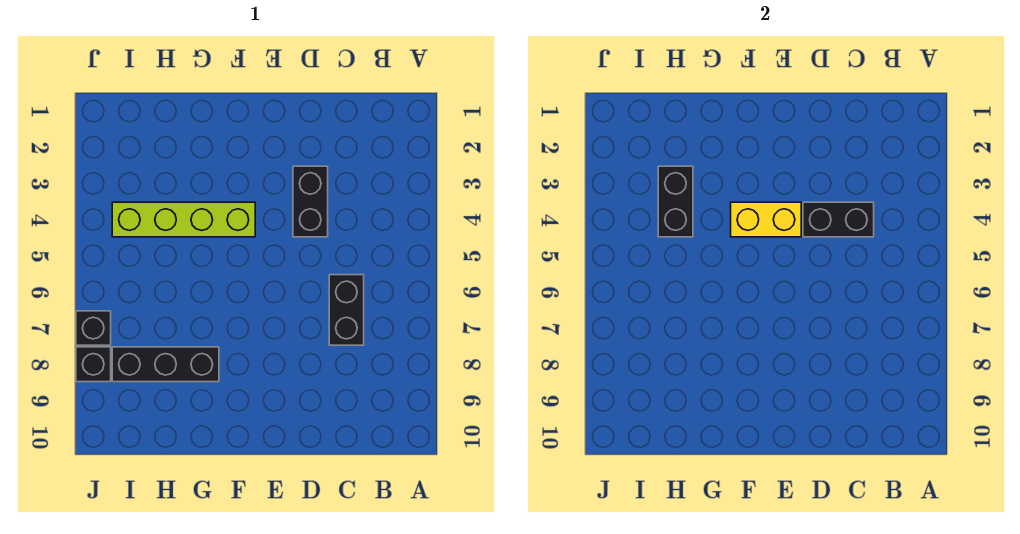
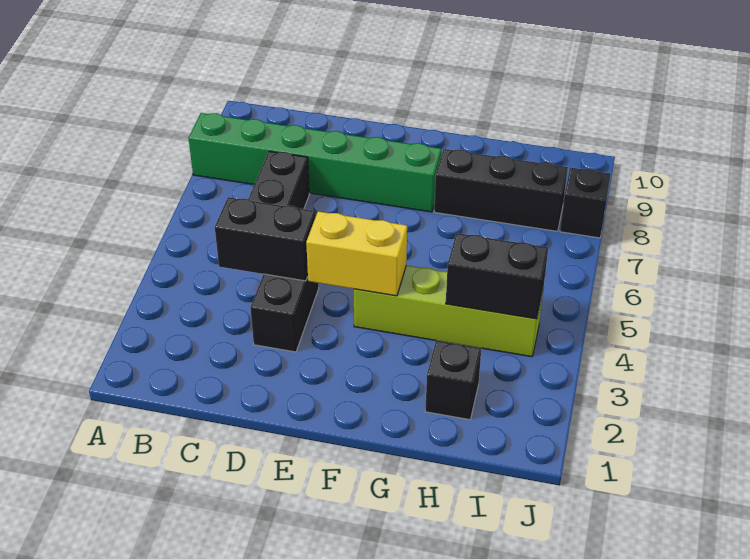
none -> green 1x6 brick [189,113,441,212]
black 1x2 brick [658,166,693,237] -> black 1x2 brick turned to [446,233,548,319]
black 1x1 brick [76,311,111,345] -> black 1x1 brick moved to [425,340,481,420]

